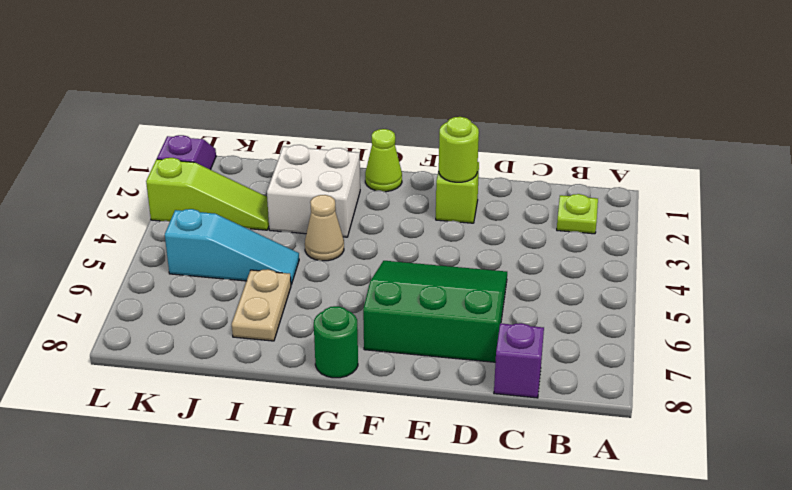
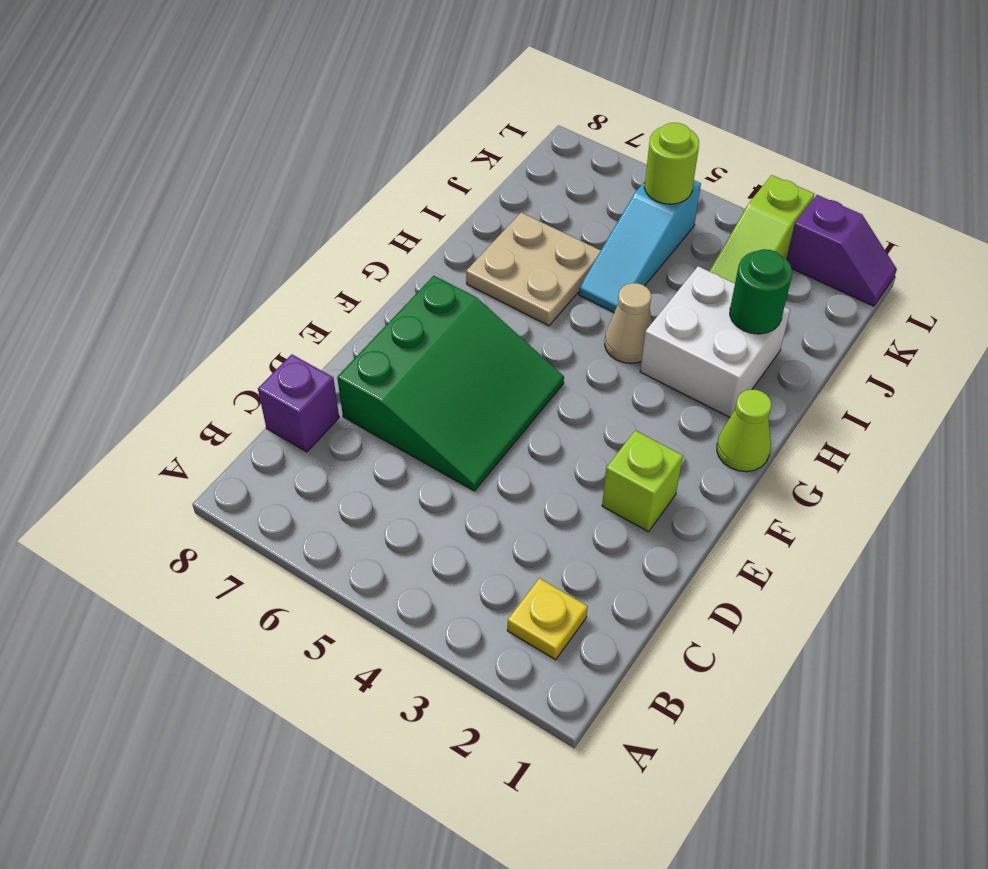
lime 1x1 plate [557,194,598,234] -> yellow 1x1 plate [507,578,588,660]
lime 1x1 round brick [439,117,479,182] -> lime 1x1 round brick moved to [644,123,699,204]
green 1x1 round brick [314,306,358,378] -> green 1x1 round brick moved to [730,249,792,334]
tan 1x2 plate [232,269,291,341] -> tan 2x2 plate [466,212,601,326]

